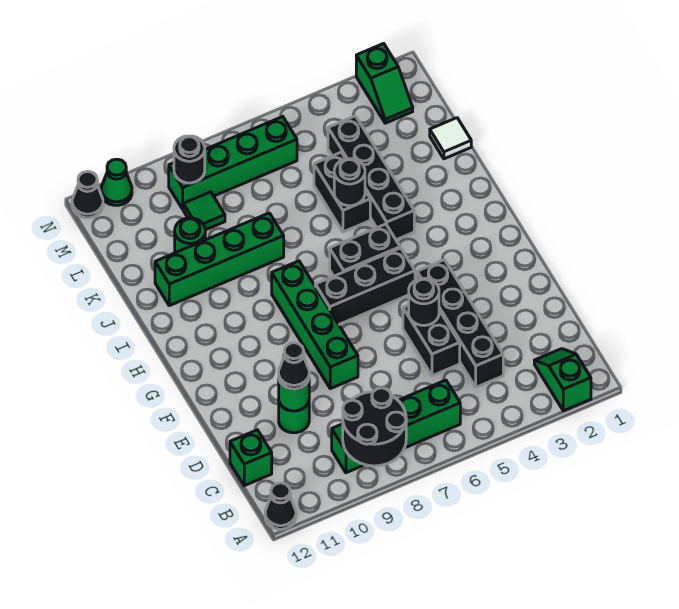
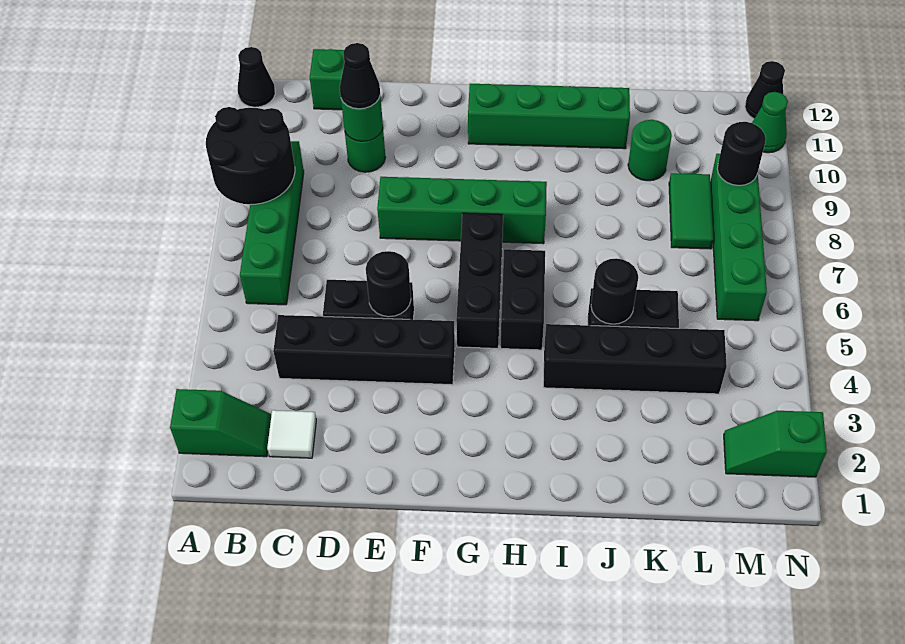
green 1x4 brick [155,213,284,306] -> green 1x4 brick turned to [468,84,630,149]
white 1x1 tile [430,118,471,159] -> white 1x1 tile moved to [267,410,316,458]
green 1x1 tile [183,192,225,230] -> green 1x2 tile [669,173,713,249]

